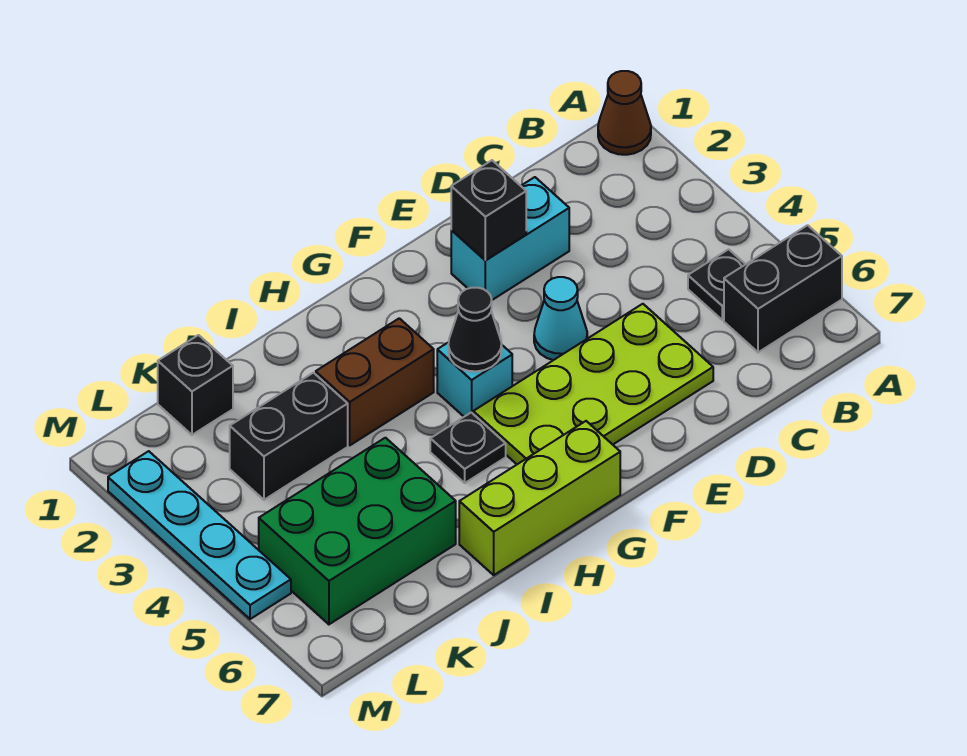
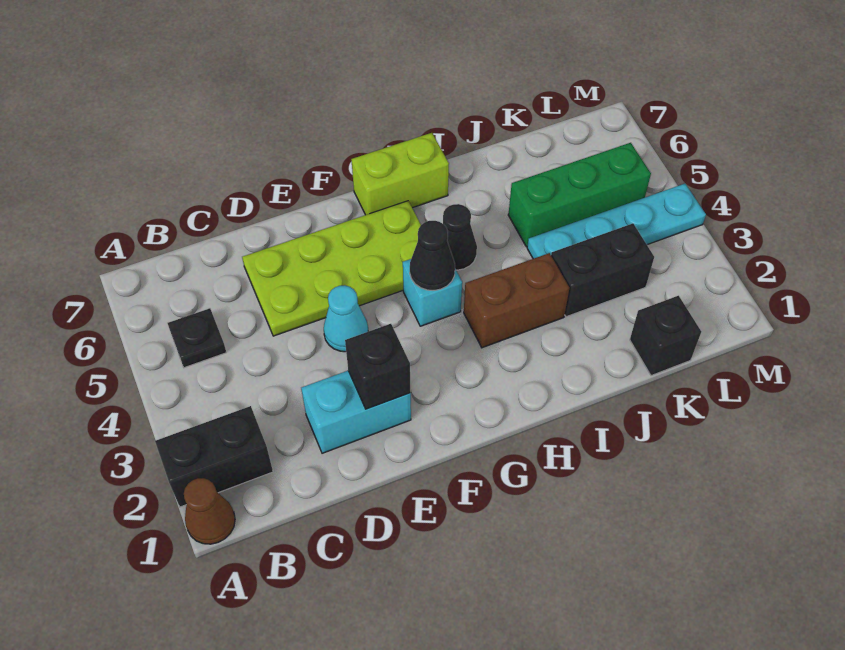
black 1x2 brick [724,225,842,352] -> black 1x2 brick moved to [155,406,273,507]
lime 1x3 brick [459,421,620,575] -> lime 1x2 brick [351,133,449,215]
black 1x1 plate [430,413,506,483] -> black 1x1 cone [443,204,477,270]
green 2x3 brick [259,438,456,624] -> green 1x3 brick [508,143,651,247]
cyan 1x4 plate [108,451,291,619] -> cyan 1x4 plate turned to [527,184,706,259]

